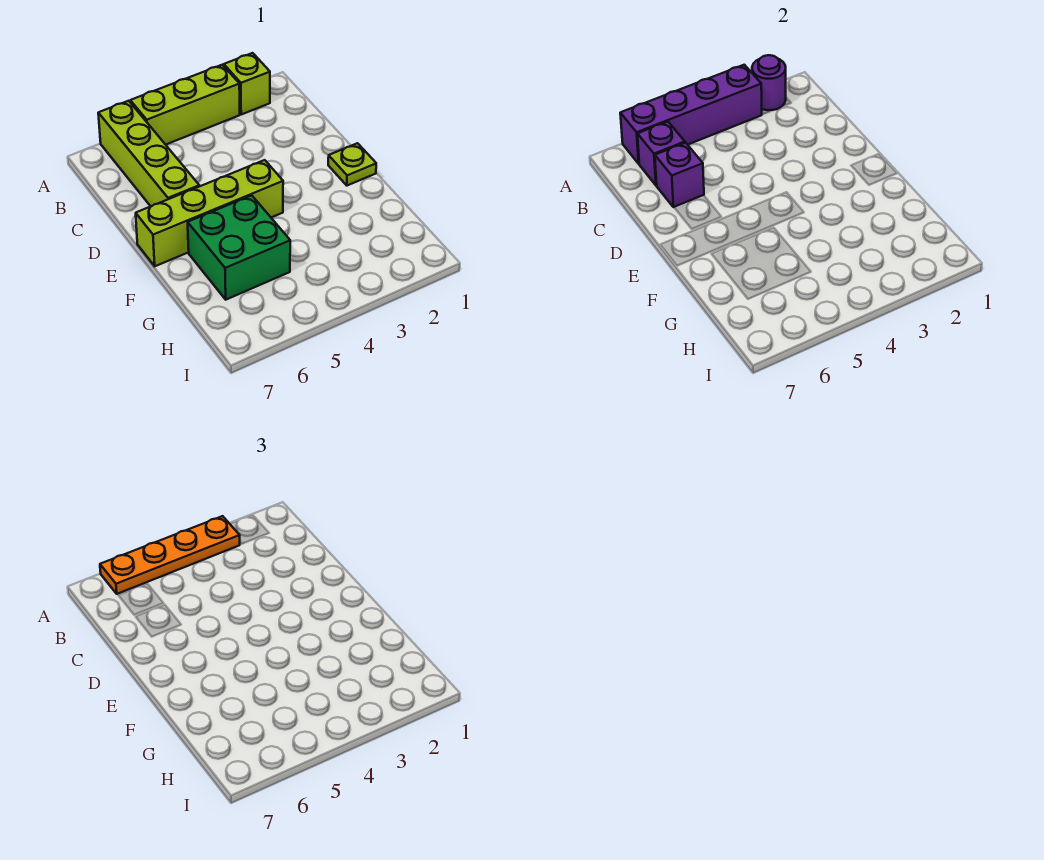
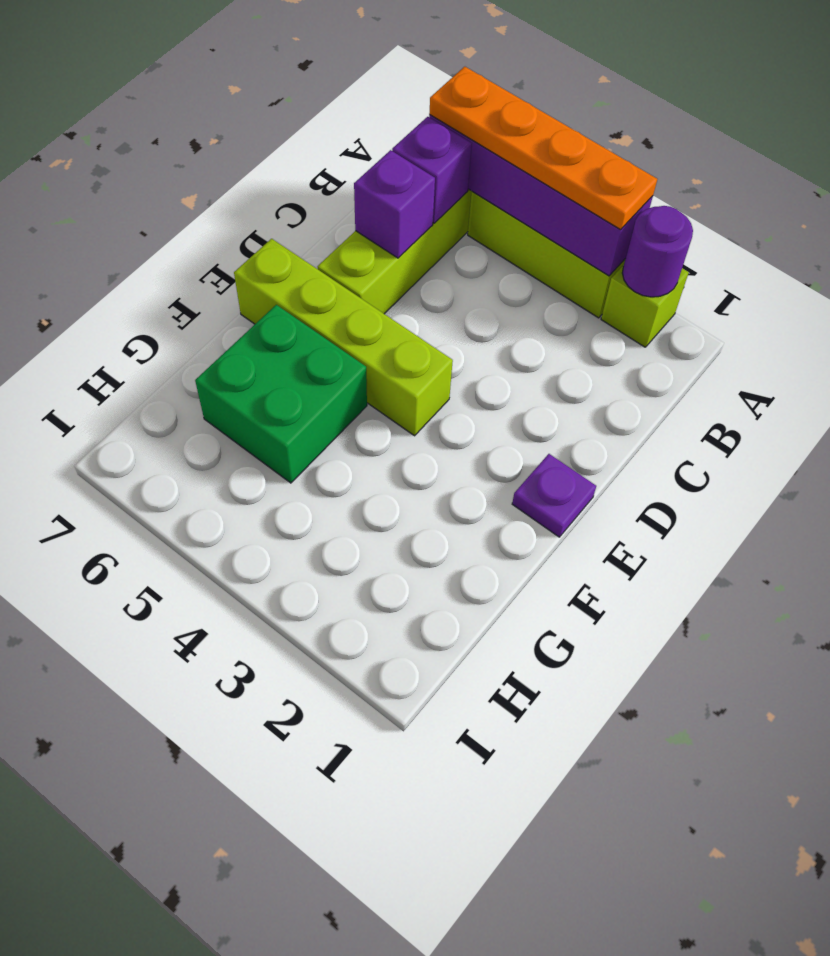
lime 1x1 plate [328,143,376,186] -> purple 1x1 plate [512,454,596,537]

